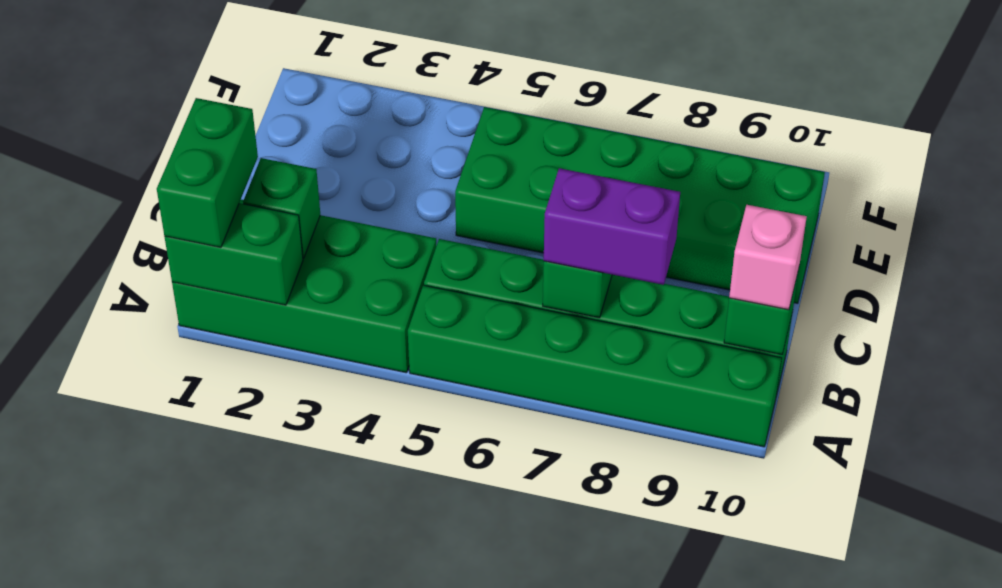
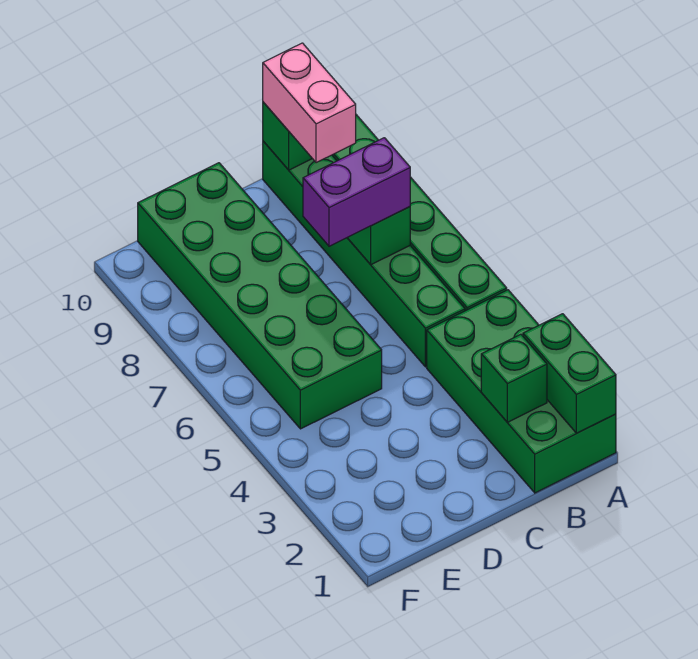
green 1x2 brick [157,98,258,247] -> none
purple 1x2 brick [544,168,680,285] -> purple 1x2 brick turned to [303,138,410,246]
pink 1x1 brick [729,205,807,310] -> pink 1x2 brick [263,43,356,163]

